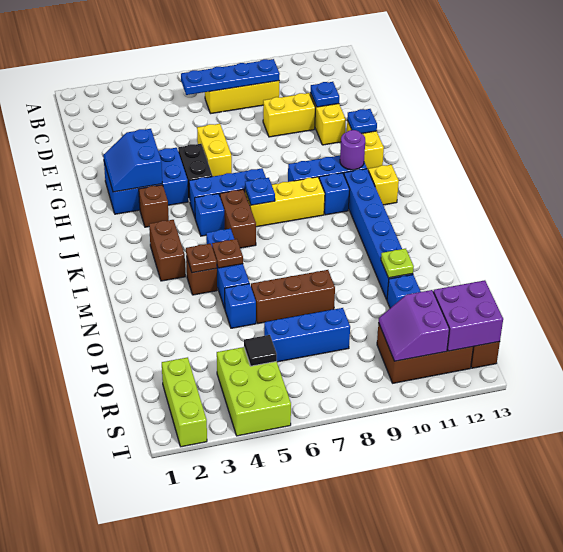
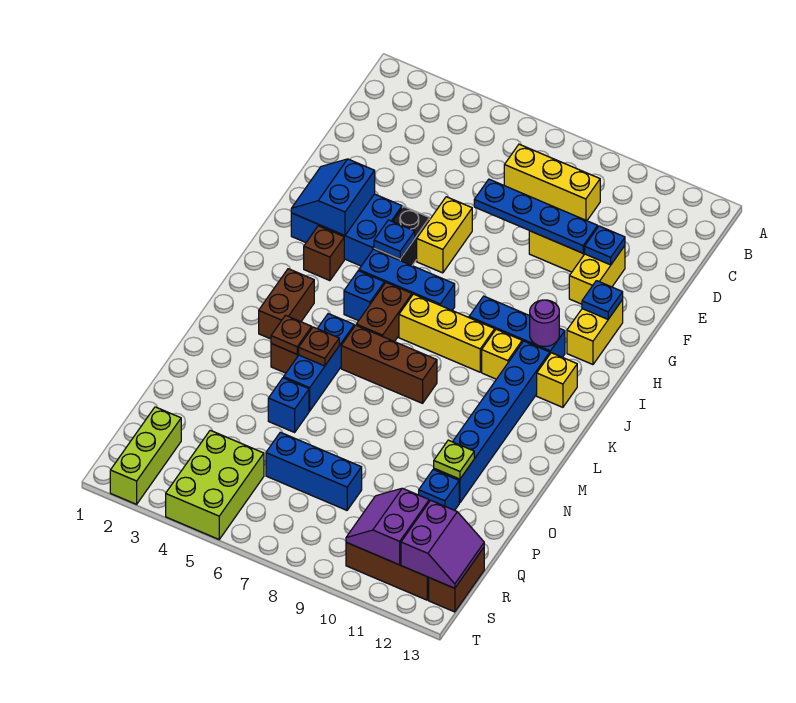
blue 1x4 plate [181,59,280,95] -> blue 1x4 plate moved to [474,179,598,253]
blue 1x1 plate [245,178,275,205] -> blue 1x1 plate moved to [374,220,415,259]
blue 1x1 brick [319,173,350,215] -> yellow 1x1 brick [482,329,522,379]
brown 1x3 brick [251,270,335,324] -> brown 1x3 brick moved to [341,325,437,403]
black 1x1 tile [244,335,277,366] -> none
purple 2x2 brick [433,280,503,351] -> purple 2x2 slope [401,500,484,588]

